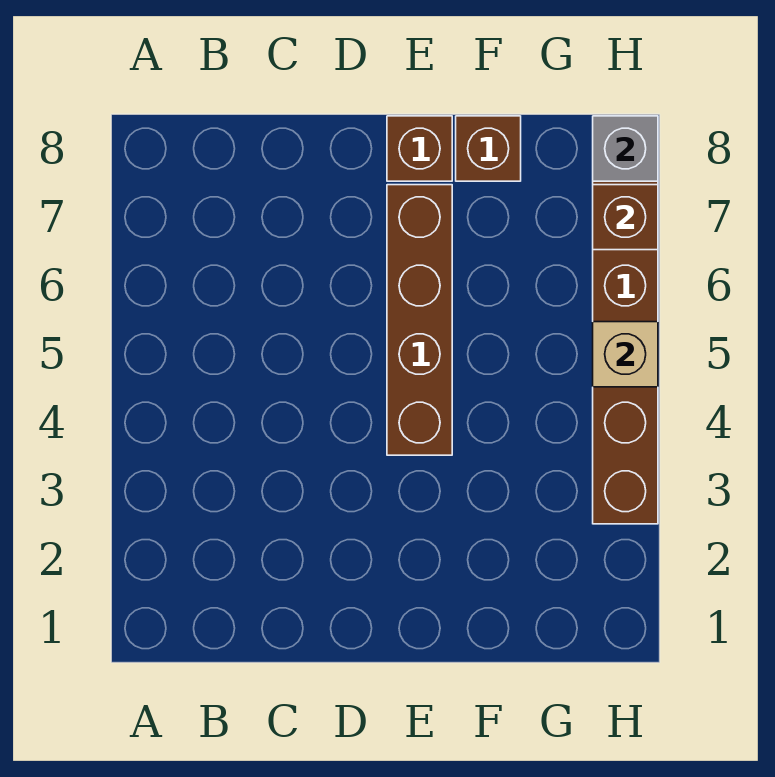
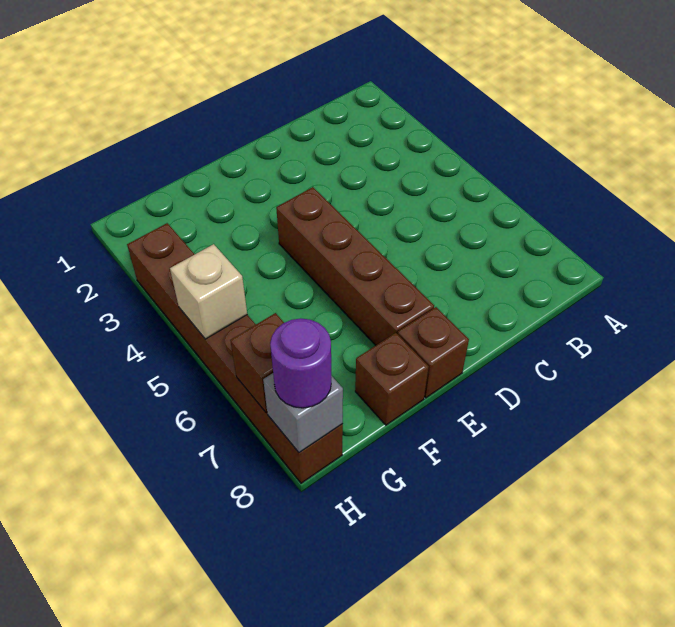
none -> purple 1x1 round brick [270,318,331,408]

